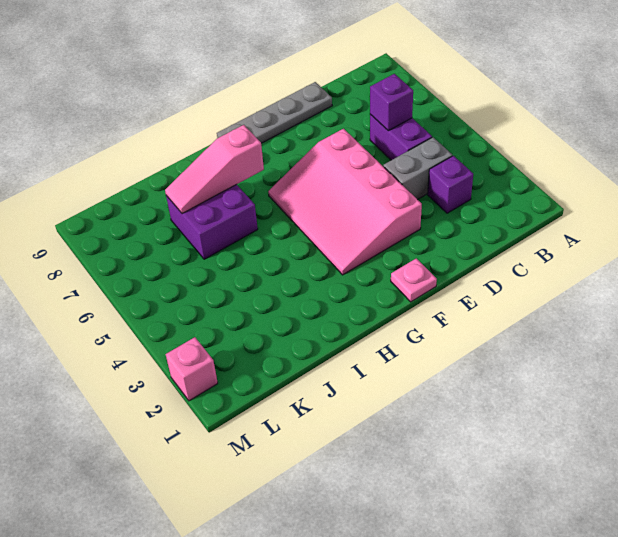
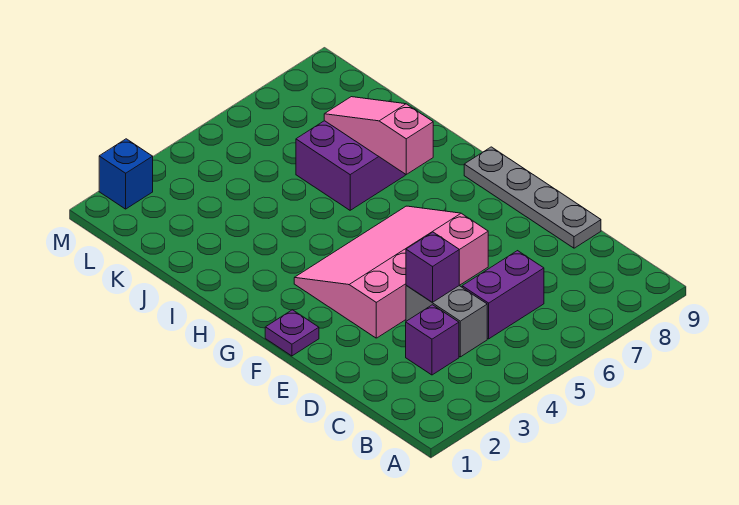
purple 1x1 brick [370,74,413,131] -> purple 1x1 brick moved to [406,232,459,302]
pink 1x1 plate [391,258,437,302] -> purple 1x1 plate [265,310,319,356]
pink 1x1 brick [166,337,218,401] -> blue 1x1 brick [99,139,153,209]

